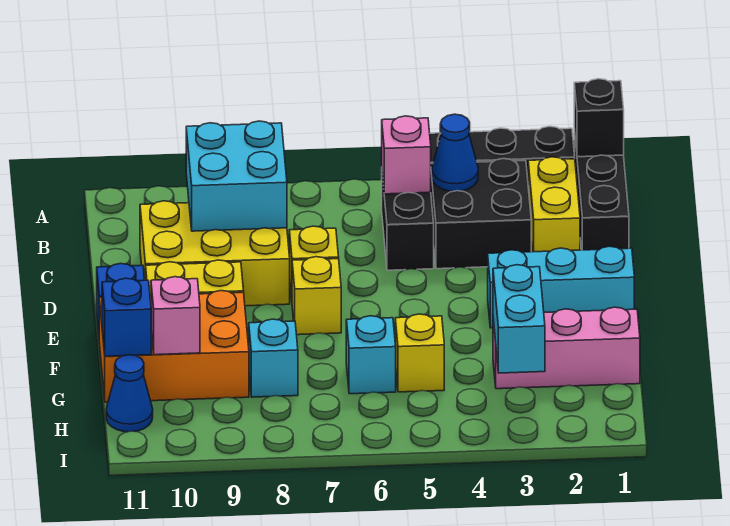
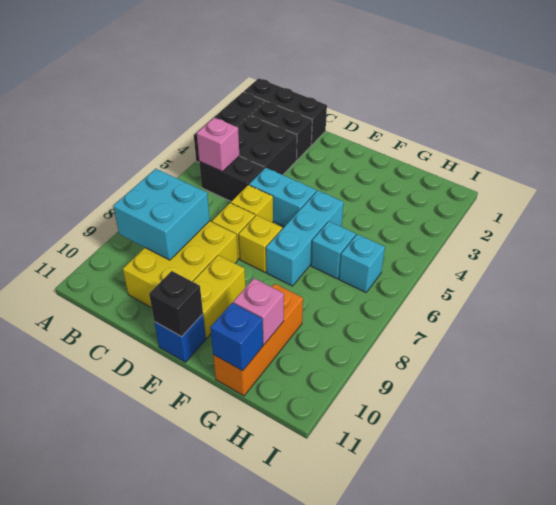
black 1x1 brick [574,79,624,157] -> black 1x1 brick moved to [149,271,203,337]
yellow 1x2 brick [528,157,580,252] -> black 1x2 brick [251,101,312,160]
blue 1x1 cone [432,114,478,191] -> none
cyan 1x3 brick [488,246,634,328] -> cyan 1x3 brick moved to [266,191,344,286]
orange 2x3 brick [99,291,249,402] -> orange 1x3 brick [213,284,303,396]
pink 1x3 brick [493,307,640,389] -> none
cyan 1x2 brick [493,265,545,373] -> cyan 1x2 brick moved to [249,168,316,227]
yellow 1x1 brick [395,314,444,392] -> yellow 1x1 brick moved to [231,185,273,223]
cyan 1x1 brick [249,319,298,397] -> cyan 1x1 brick moved to [339,234,385,292]
blue 1x1 cone [106,355,153,432] -> none

